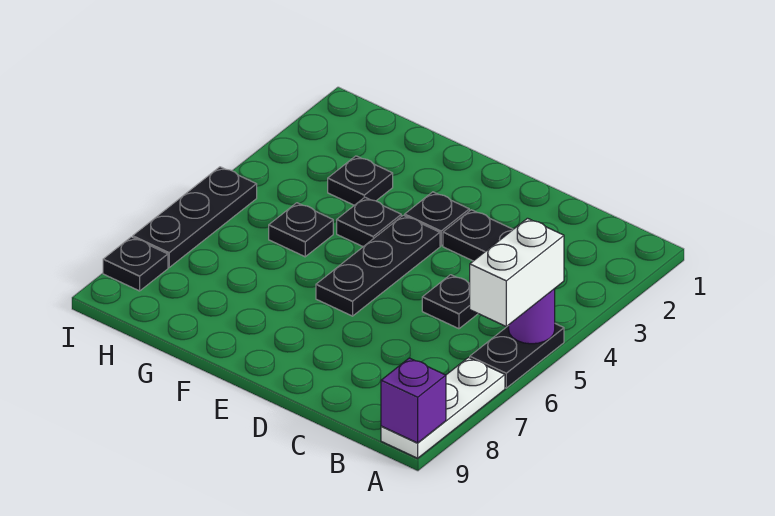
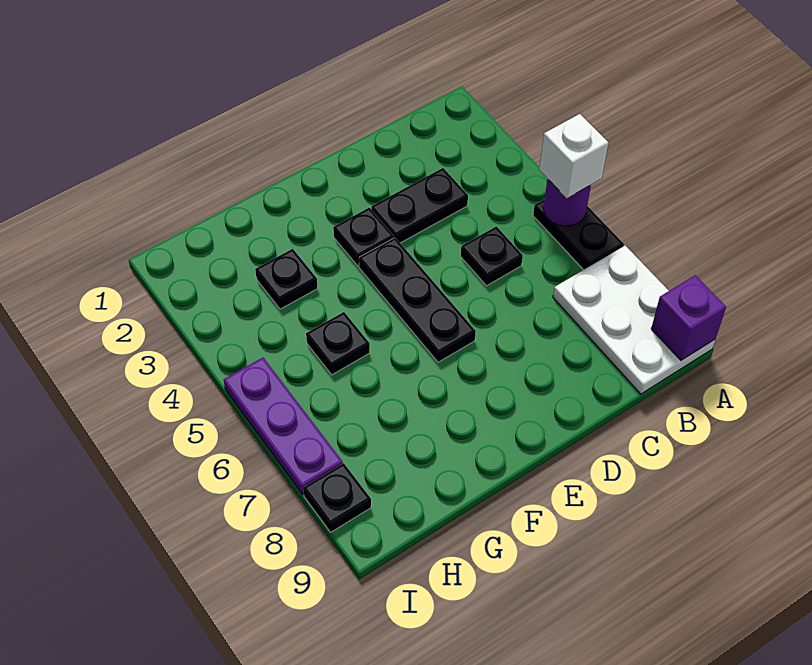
white 1x2 brick [470,218,564,326] -> white 1x1 brick [539,114,608,198]
white 1x3 plate [381,358,505,458] -> white 2x3 plate [553,245,715,394]
black 1x1 plate [337,197,401,247] -> none
black 1x3 plate [133,167,257,267] -> purple 1x3 plate [224,358,343,494]

